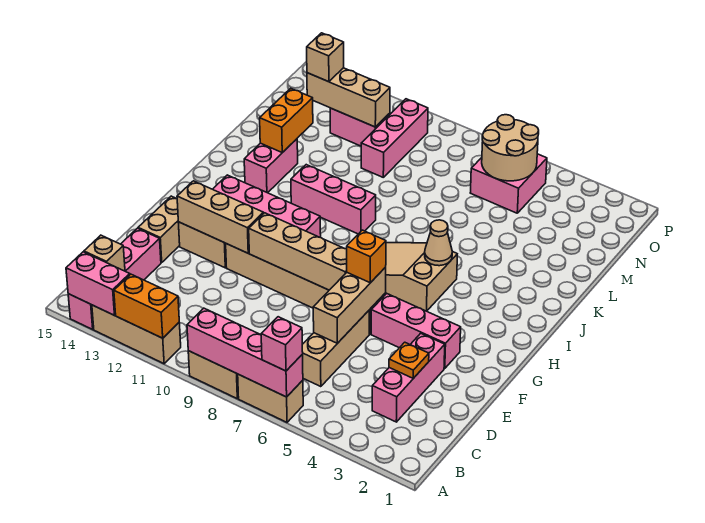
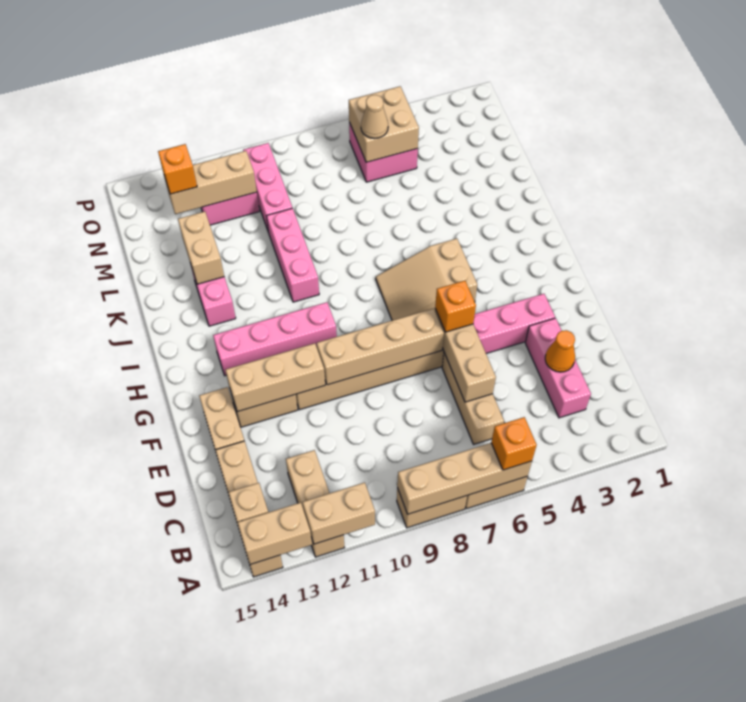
pink 1x4 brick [187,308,303,397] -> tan 1x4 brick [397,443,532,514]
pink 1x1 brick [261,317,303,371] -> orange 1x1 brick [491,417,537,470]
tan 1x3 brick [92,305,181,364] -> tan 1x3 brick turned to [286,450,344,557]
orange 1x2 brick [114,274,179,338] -> tan 1x2 brick [303,482,375,544]
pink 1x2 brick [66,252,130,315] -> tan 1x2 brick [238,502,312,564]
pink 1x4 brick [68,228,161,329] -> tan 1x4 brick [215,441,283,577]
orange 1x1 plate [389,342,429,378] -> orange 1x1 cone [545,330,575,372]
tan 1x1 cone [425,220,452,266] -> tan 1x1 cone moved to [361,95,388,139]
pink 1x3 brick [291,165,376,234] -> pink 1x3 brick turned to [267,208,319,302]
orange 1x2 brick [260,88,313,153] -> tan 1x2 brick [178,211,224,284]
tan 2x2 round brick [482,115,539,181] -> tan 2x2 brick [349,86,419,162]
tan 1x1 brick [307,33,344,82] -> orange 1x1 brick [158,144,197,194]

